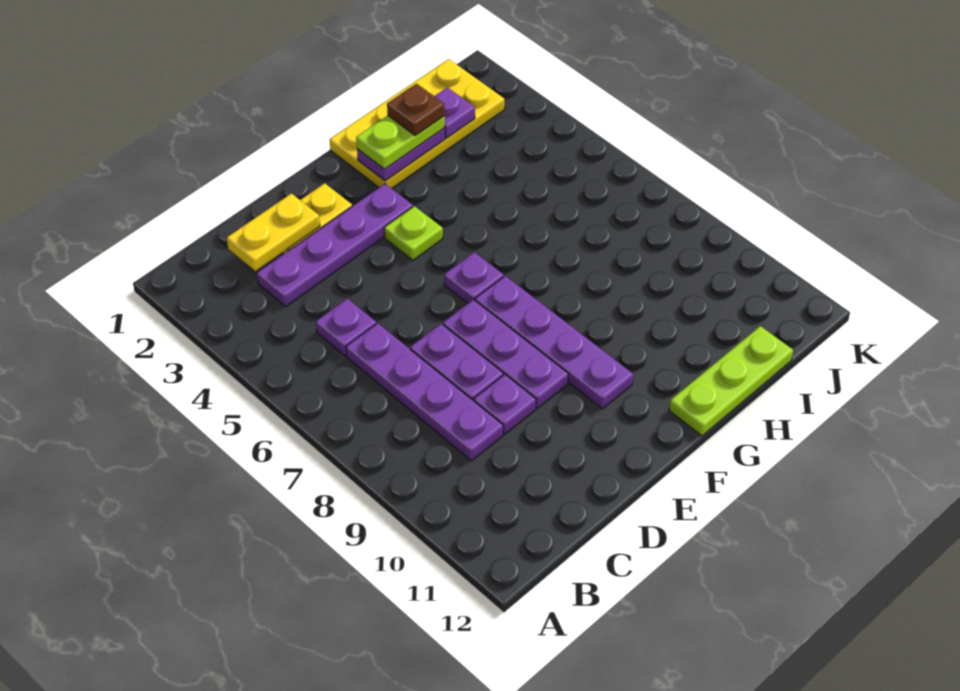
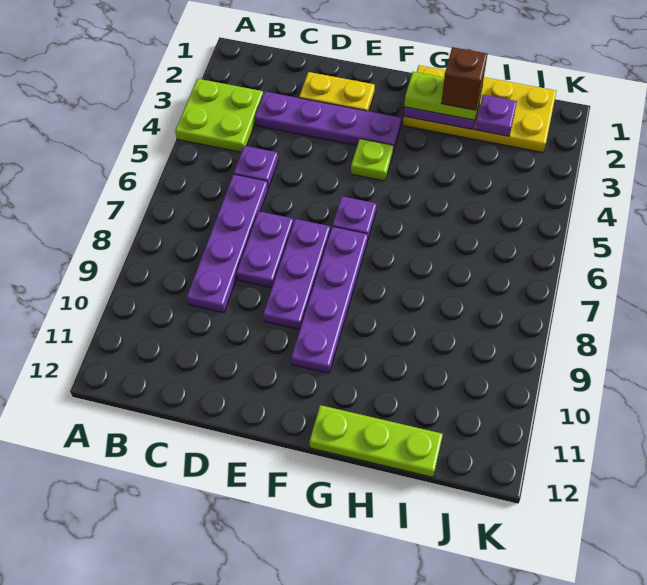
none -> lime 2x2 plate [175,79,263,152]
yellow 1x2 plate [227,194,320,271] -> none
purple 1x1 plate [474,375,536,434] -> none
brown 1x1 plate [387,84,445,136] -> brown 1x1 brick [441,47,487,110]

